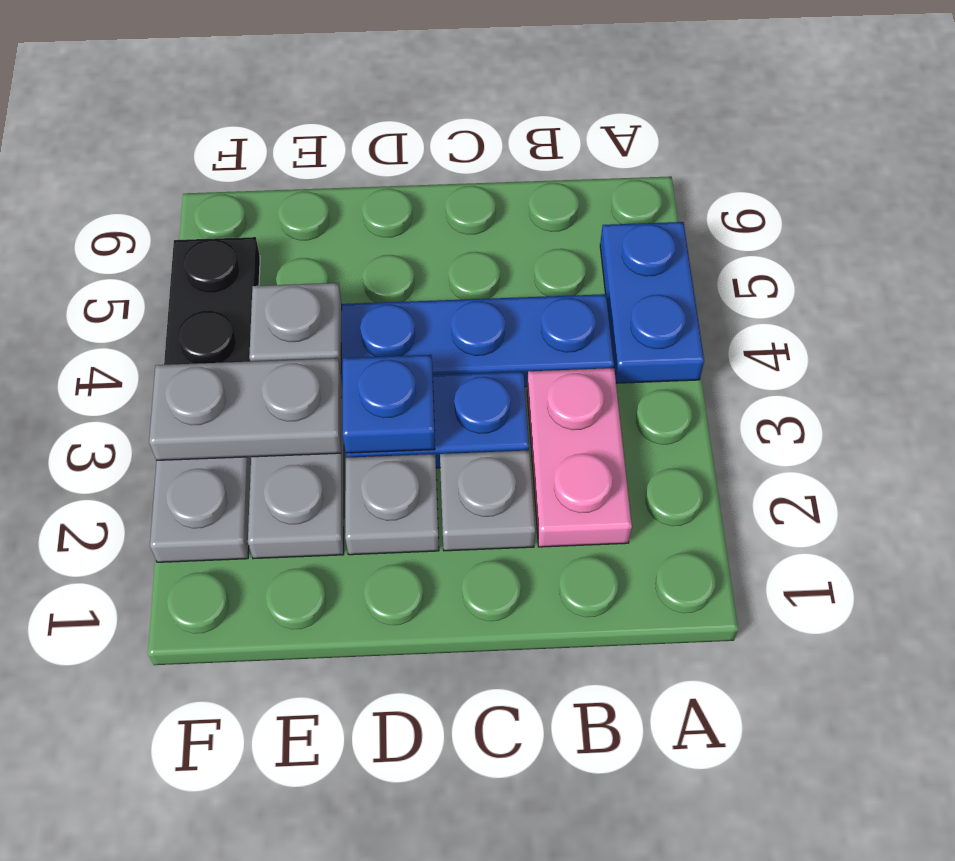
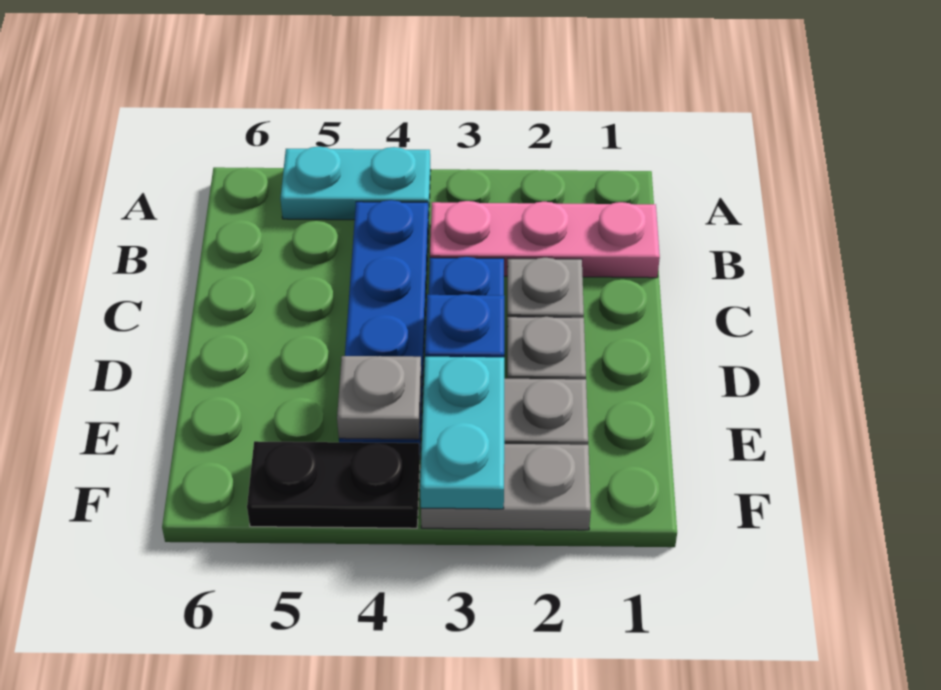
blue 1x2 plate [600,222,704,383] -> cyan 1x2 plate [280,147,431,220]
pink 1x2 plate [527,368,632,547] -> pink 1x3 plate [430,201,660,278]
grey 1x2 plate [149,358,341,460] -> cyan 1x2 plate [420,357,504,509]

